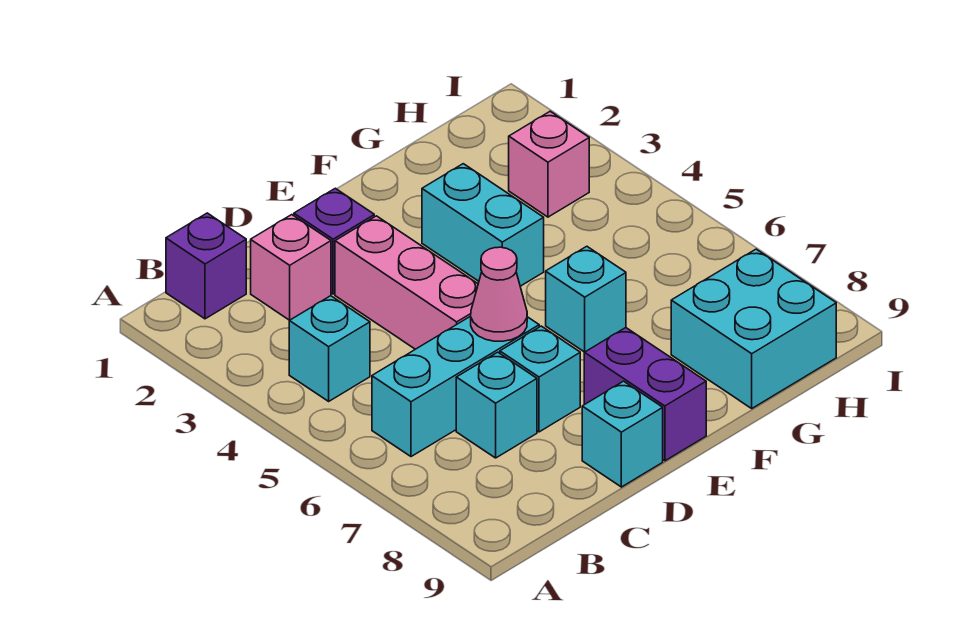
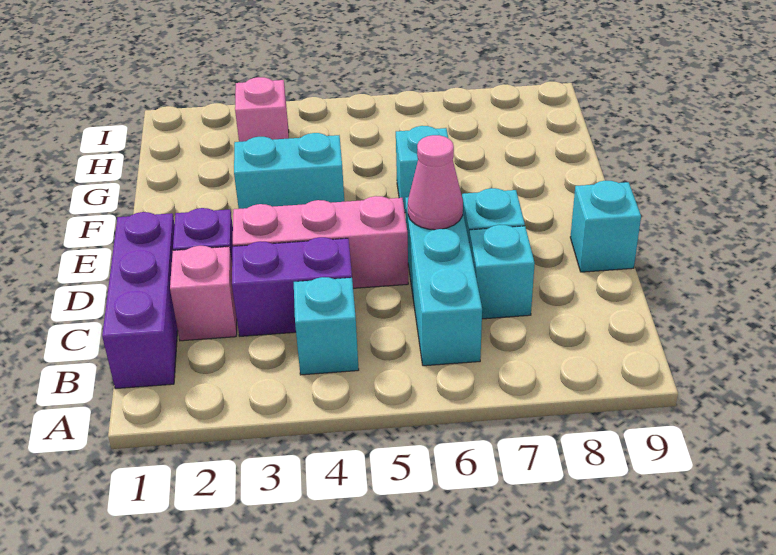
purple 1x1 brick [166,213,246,319] -> purple 1x3 brick [102,212,178,389]
purple 1x2 brick [584,328,706,461] -> purple 1x2 brick moved to [232,237,352,336]
cyan 2x2 brick [671,249,836,408] -> none

